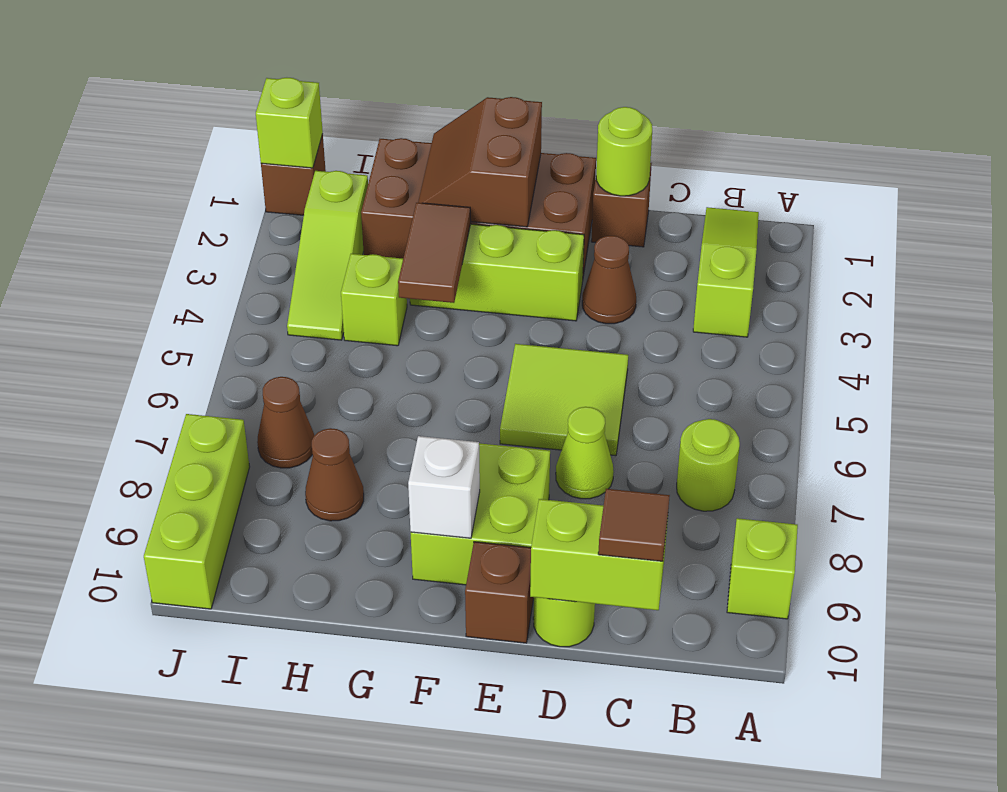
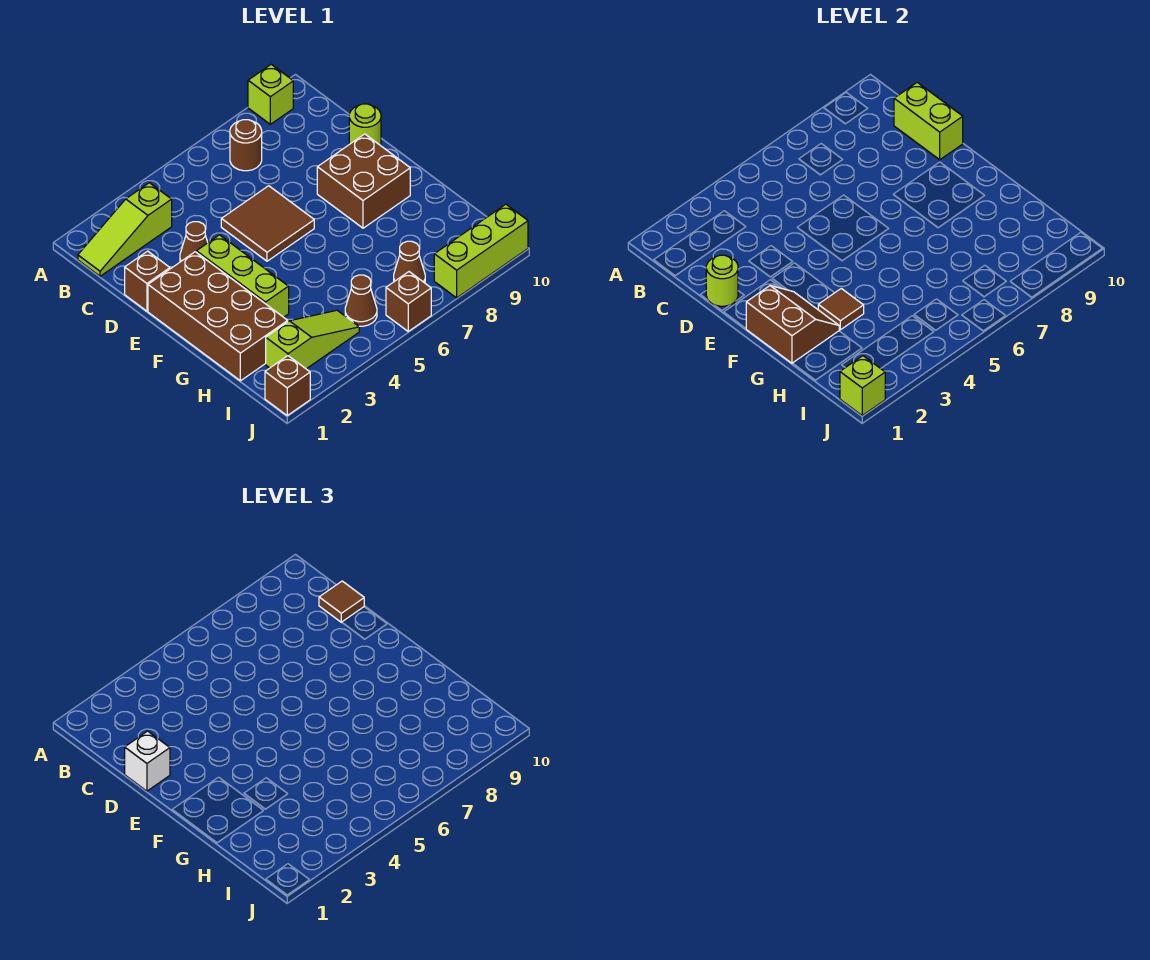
lime 1x1 round brick [677,419,740,511] -> brown 1x1 round brick [230,120,262,171]
lime 2x2 tile [500,344,628,456] -> brown 2x2 tile [221,186,314,261]
lime 1x1 cone [556,407,614,499] -> none
lime 2x2 brick [411,443,550,585] -> brown 2x2 brick [317,134,410,228]
brown 1x1 brick [465,542,534,643] -> brown 1x1 brick moved to [386,272,431,331]
brown 2x2 slope [418,97,542,227] -> brown 2x2 slope turned to [746,286,839,363]
white 1x1 brick [408,436,480,538] -> white 1x1 brick moved to [125,731,170,791]
brown 1x2 tile [398,203,471,303] -> brown 1x1 tile [818,288,864,330]
lime 1x1 brick [341,254,407,346] -> none
brown 1x1 cone [305,428,364,521] -> brown 1x1 cone moved to [345,275,377,326]

